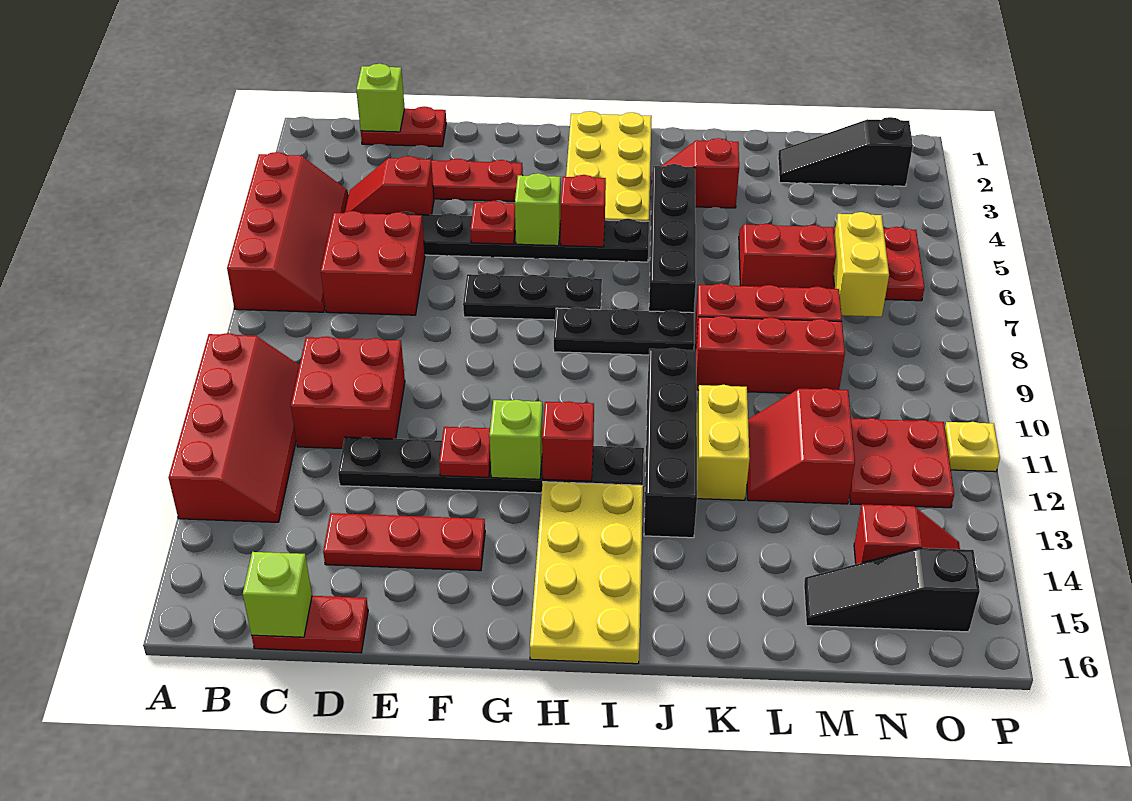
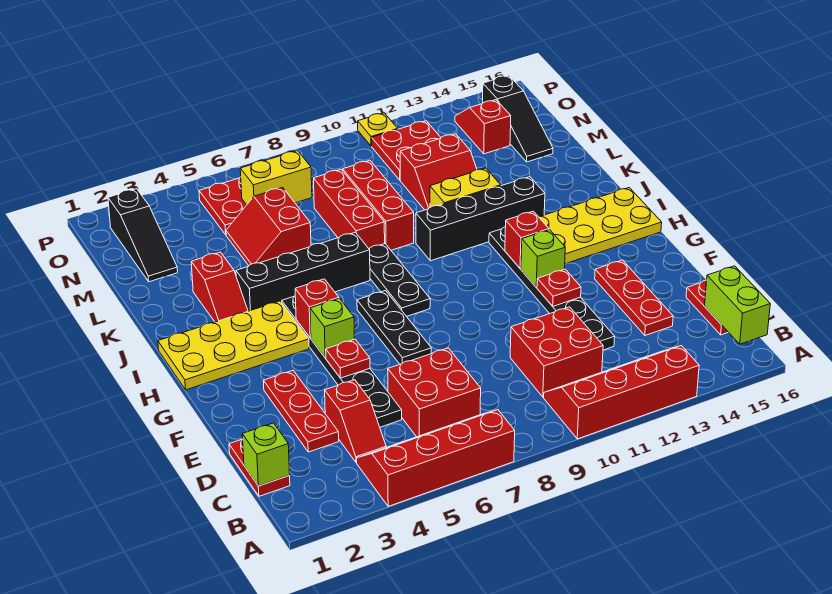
lime 1x1 brick [243,552,312,637] -> lime 1x2 brick [705,266,770,344]

